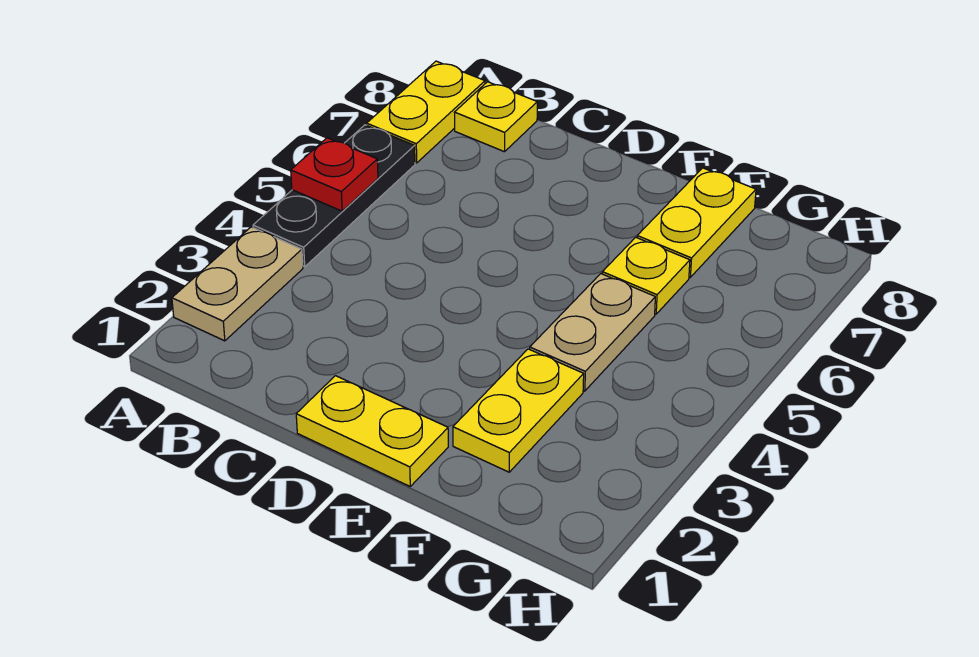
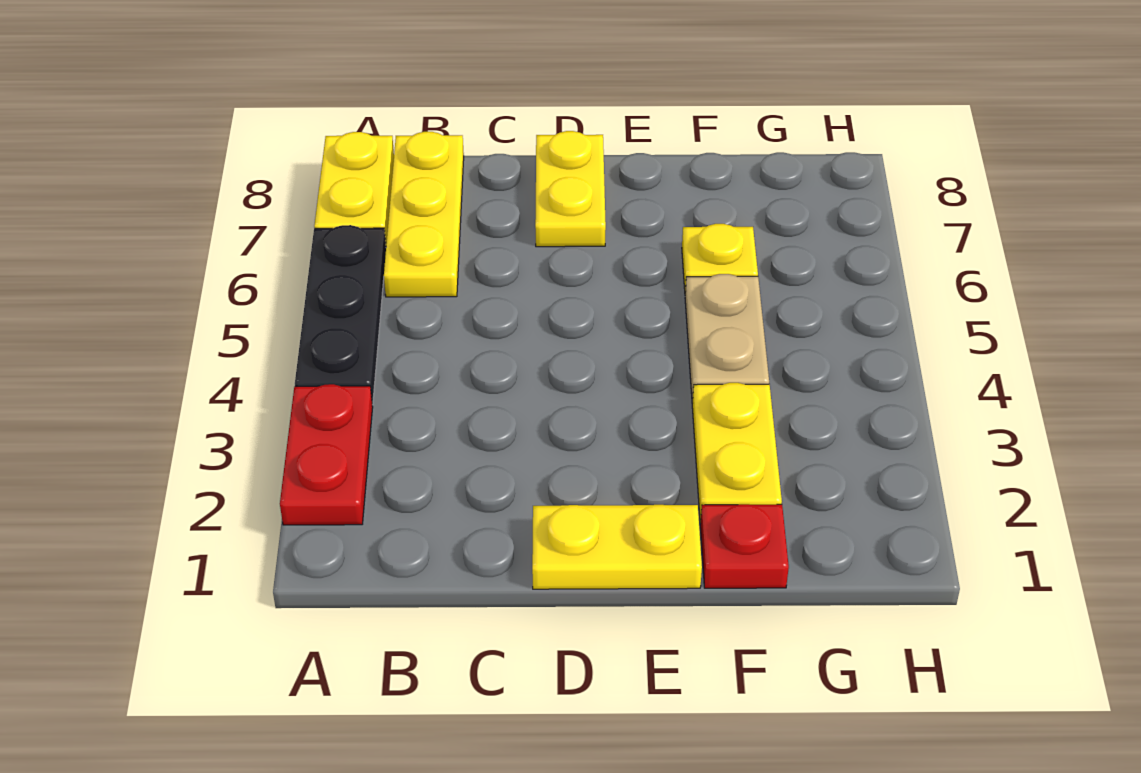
tan 1x2 plate [172,227,303,341] -> red 1x2 plate [280,384,373,525]
red 1x1 plate [291,138,378,211] -> red 1x1 plate moved to [700,504,789,588]
yellow 1x1 plate [454,82,537,152] -> yellow 1x3 plate [384,132,464,297]
yellow 1x2 plate [637,168,756,277] -> yellow 1x2 plate moved to [535,131,606,247]

